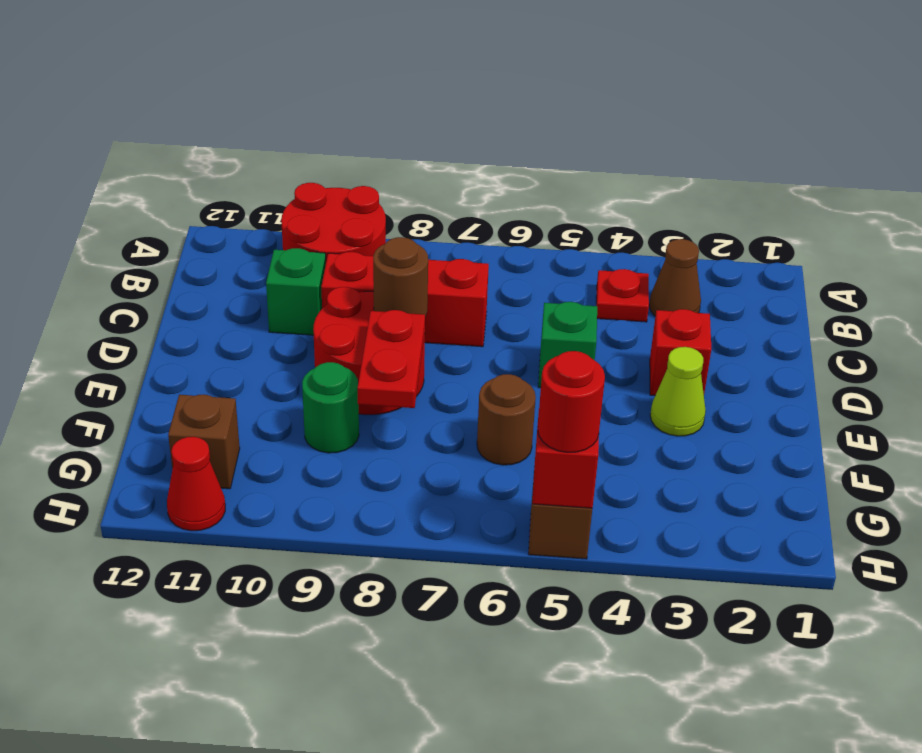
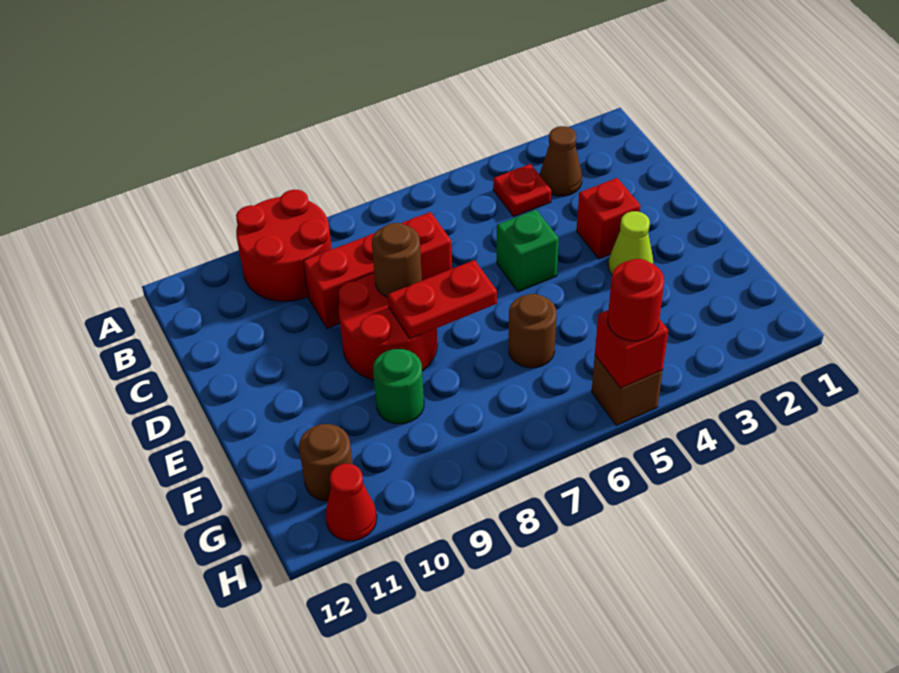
green 1x1 brick [266,248,326,335] -> none
red 1x2 plate [358,310,425,408] -> red 1x2 plate turned to [388,260,497,339]
brown 1x1 brick [168,395,240,489] -> brown 1x1 round brick [299,424,353,501]

